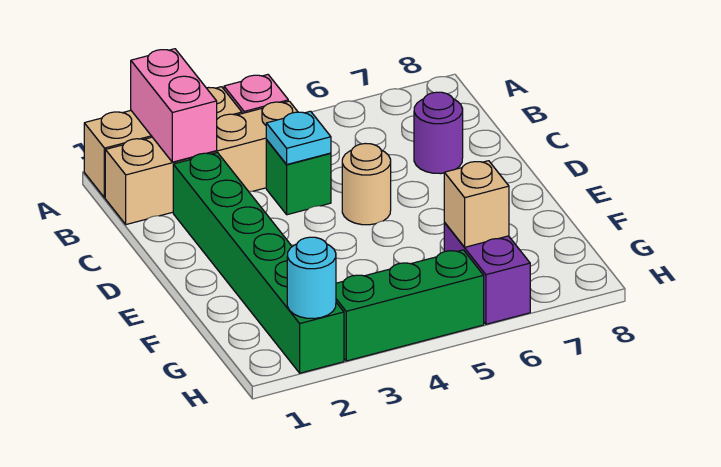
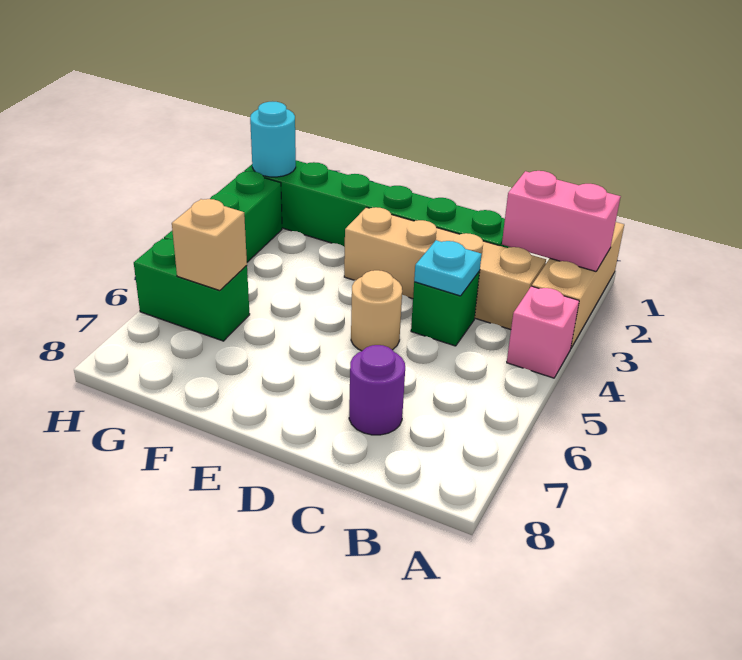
tan 1x4 brick [105,101,298,225] -> tan 1x4 brick turned to [344,207,546,330]
purple 1x2 brick [444,223,530,324] -> green 1x2 brick [134,238,250,341]

